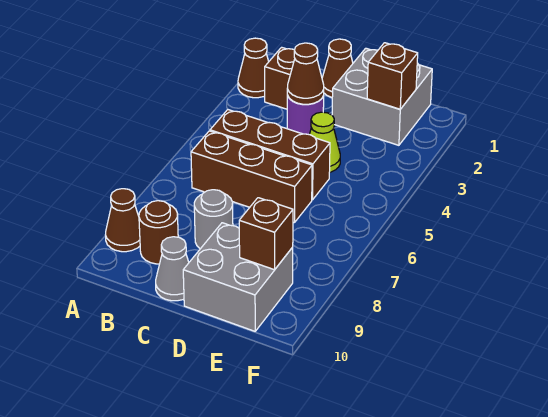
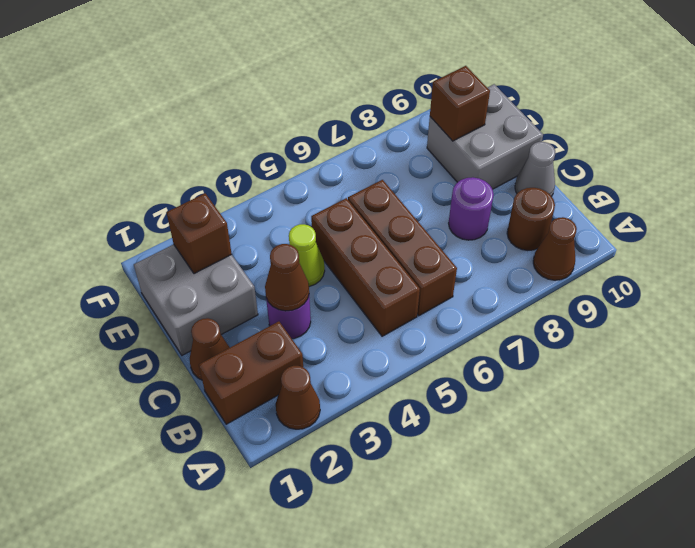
brown 1x1 brick [265,47,295,109] -> brown 1x2 brick [199,321,303,424]
grey 1x1 round brick [194,190,233,249] -> purple 1x1 round brick [449,177,494,240]

